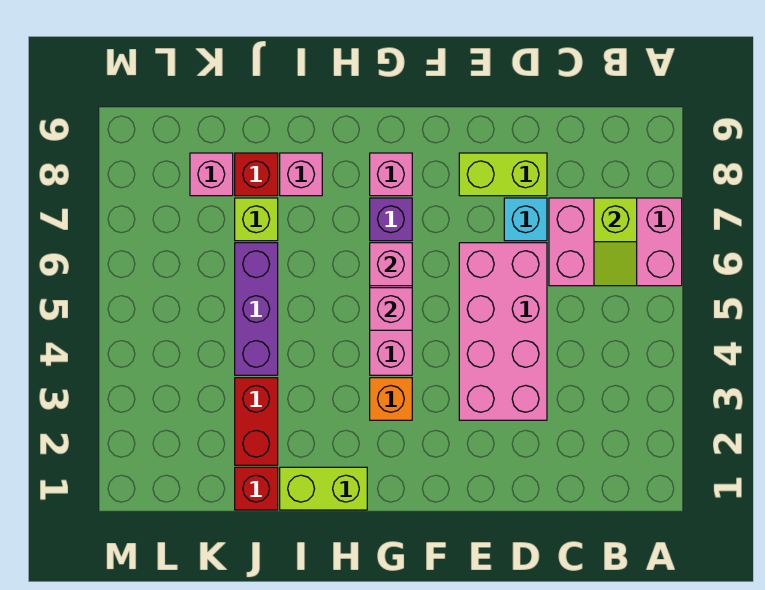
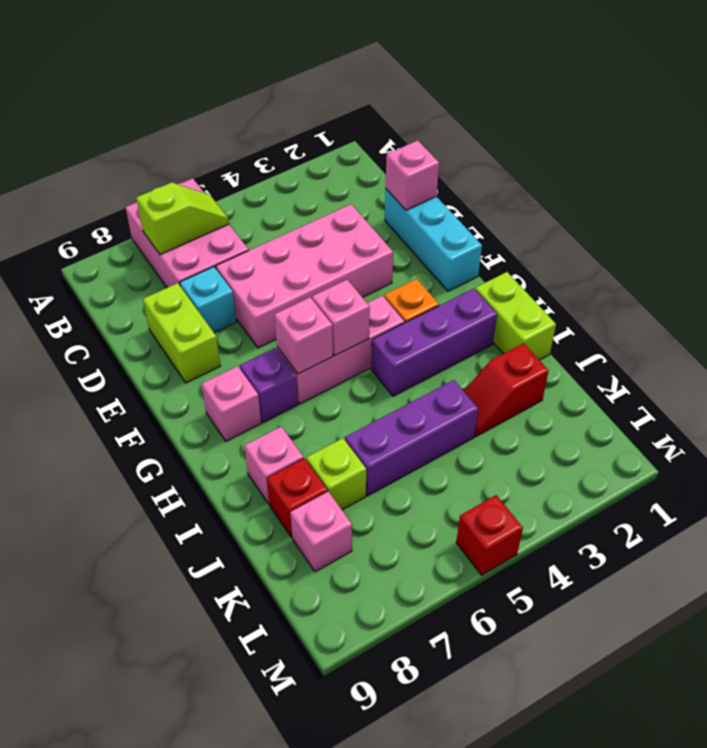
none -> cyan 1x3 brick [385,189,482,291]
none -> pink 1x1 brick [386,140,439,210]
none -> purple 1x3 brick [371,289,497,396]
red 1x1 brick [235,467,278,510] -> red 1x1 brick moved to [456,495,523,575]
red 1x2 brick [235,378,278,465] -> red 1x2 slope [464,343,549,436]

